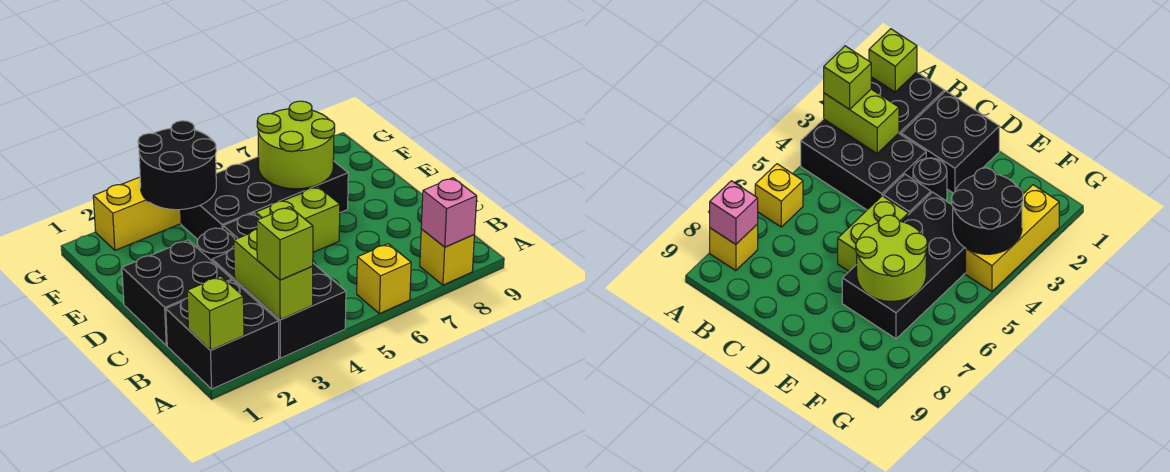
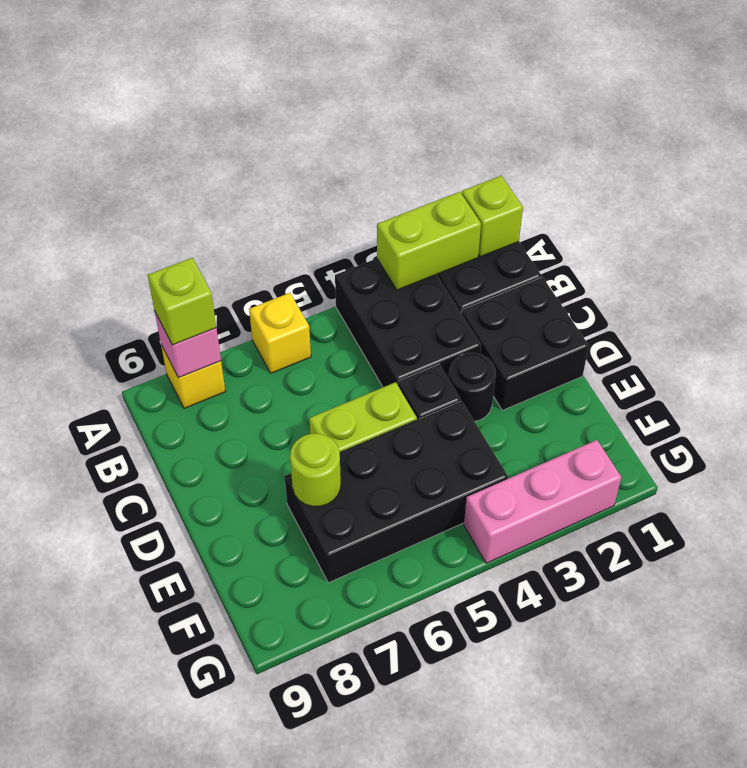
lime 1x2 brick [234,229,313,319] -> lime 1x2 brick turned to [377,192,481,290]
lime 1x1 brick [257,207,313,280] -> lime 1x1 brick moved to [148,258,216,345]
lime 2x2 round brick [257,101,335,189] -> lime 1x1 round brick [290,434,341,506]
black 2x2 round brick [138,121,216,210] -> none
yellow 1x3 brick [93,177,181,250] -> pink 1x3 brick [464,440,621,563]

